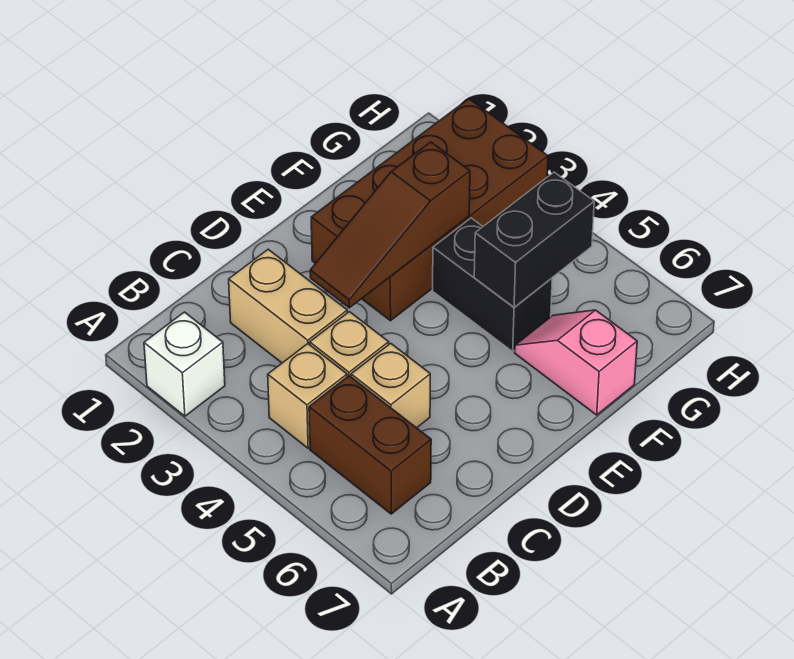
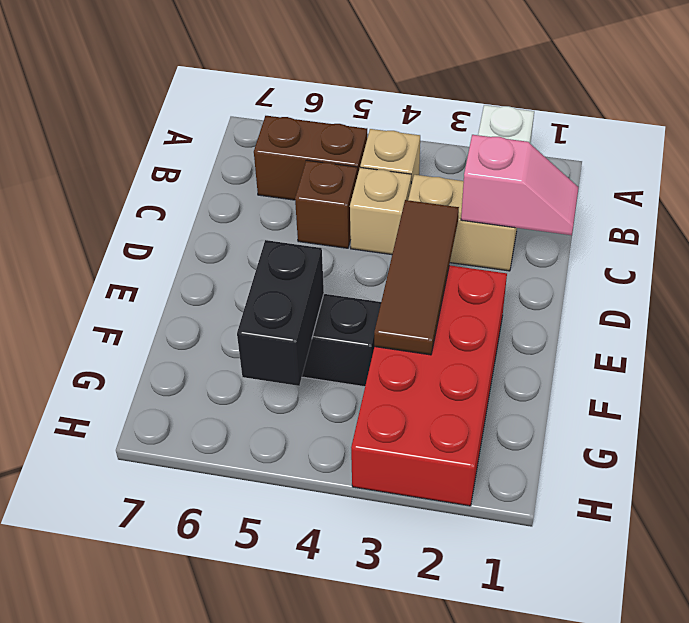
tan 1x1 brick [351,343,430,428] -> brown 1x1 brick [295,160,357,248]
brown 1x3 slope [310,142,470,308] -> brown 1x3 tile [374,200,459,355]
brown 2x4 brick [311,99,548,321] -> red 2x4 brick [351,265,507,506]
pink 1x2 slope [515,310,637,415] -> pink 1x2 slope moved to [461,135,579,235]

